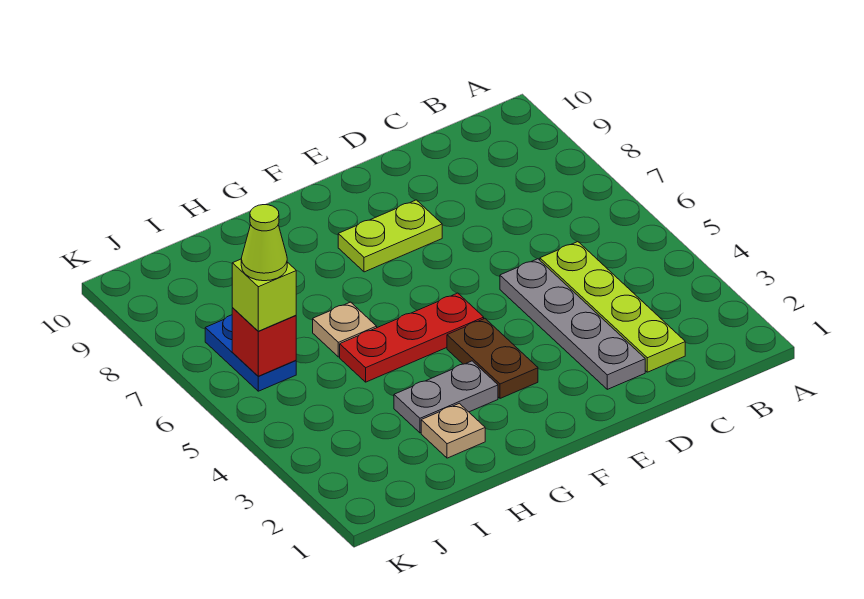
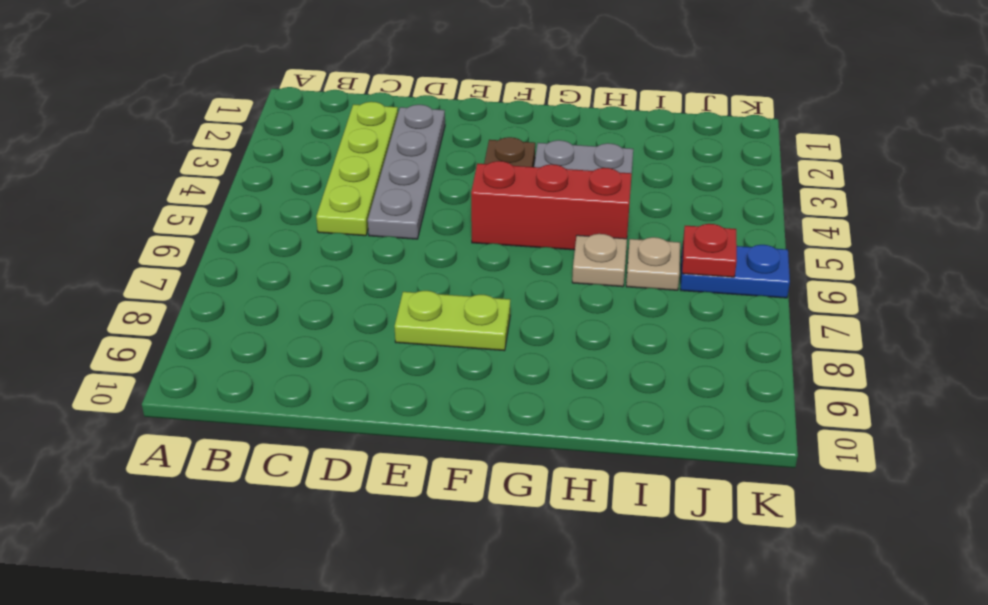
red 1x3 plate [340,293,484,382] -> red 1x3 brick [471,161,632,250]
tan 1x1 plate [421,403,485,458] -> tan 1x1 plate moved to [626,237,680,290]
blue 1x2 plate [205,315,296,391] -> blue 1x2 plate turned to [680,245,790,298]
red 1x1 brick [232,308,296,376] -> red 1x1 plate [682,224,737,277]
lime 1x1 brick [232,259,296,331] -> none
lime 1x1 cone [241,205,287,281] -> none

